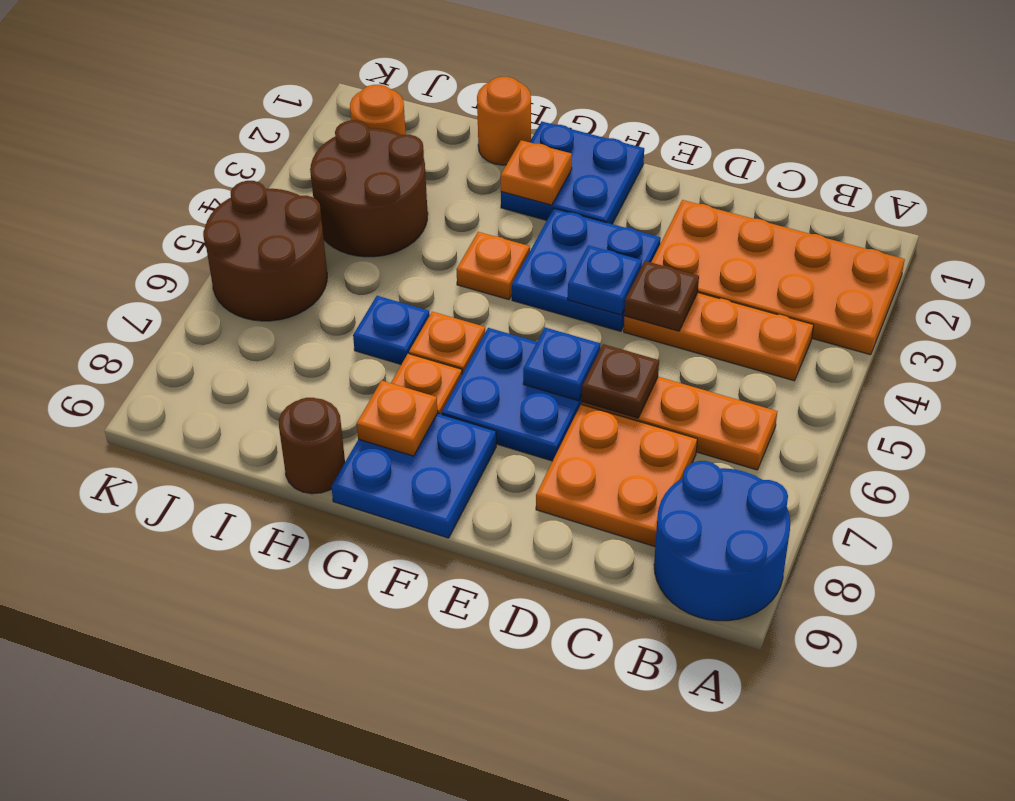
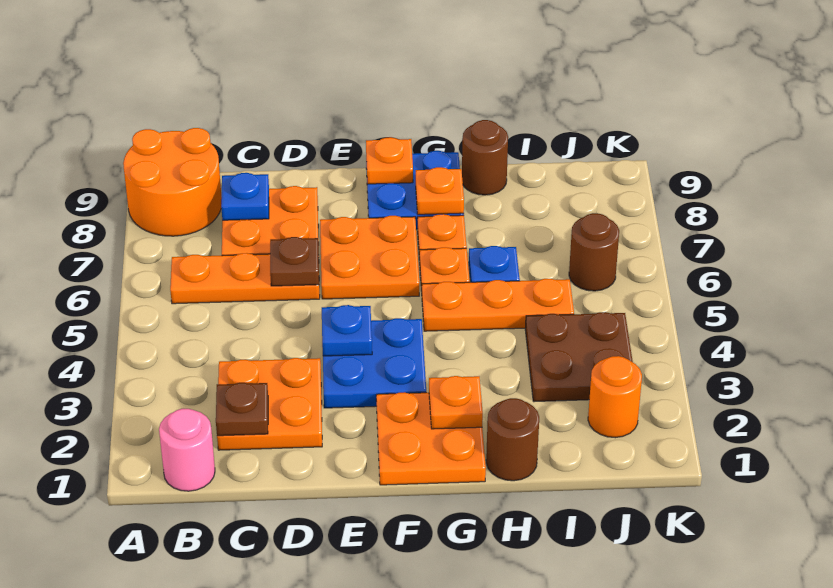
orange 2x4 plate [651,200,905,355] -> orange 2x2 plate [217,358,322,450]
blue 2x2 round brick [654,461,790,621] -> orange 2x2 round brick [123,128,222,236]
none -> pink 1x1 round brick [159,409,215,491]
orange 1x3 plate [624,293,813,381] -> orange 1x3 plate moved to [422,279,574,331]
brown 1x1 plate [624,261,699,331] -> brown 1x1 plate moved to [216,383,268,436]
blue 2x2 plate [442,328,582,461] -> orange 2x2 plate [320,216,419,299]
blue 1x1 plate [523,328,600,401] -> blue 1x1 plate moved to [221,173,269,220]
blue 2x2 plate [501,122,644,224] -> orange 2x2 plate [376,392,486,485]
orange 1x1 plate [456,232,530,300] -> orange 1x1 plate moved to [366,137,413,184]
orange 1x1 round brick [477,77,531,165] -> brown 1x1 round brick [486,398,539,481]
brown 2x2 round brick [310,120,428,257] -> brown 2x2 plate [525,312,633,402]
brown 2x2 round brick [203,181,327,321] -> brown 1x1 round brick [569,213,619,291]

